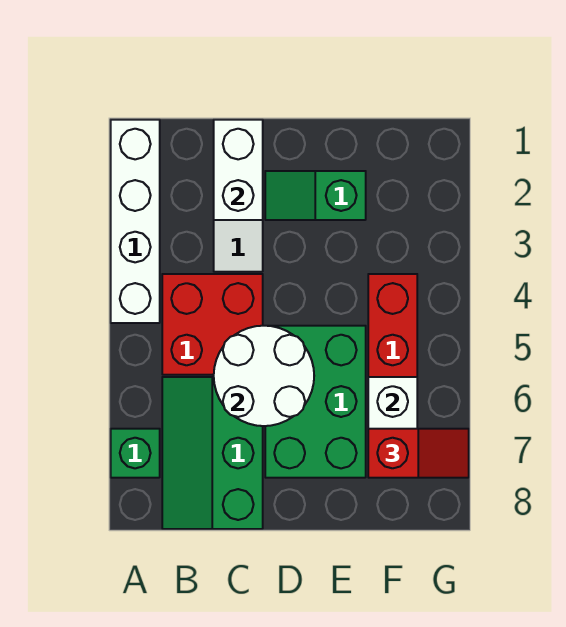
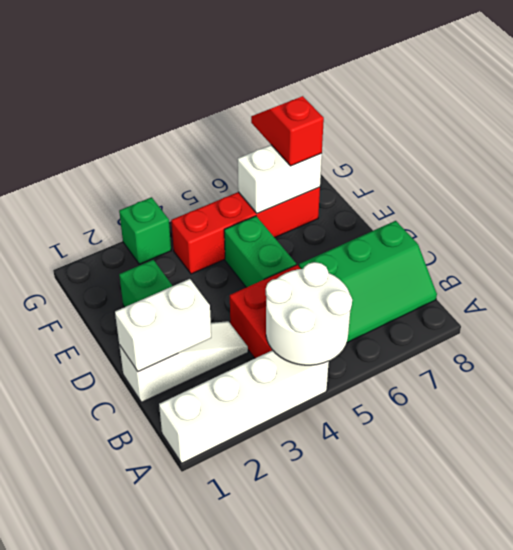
green 1x1 brick [111,429,160,478] -> green 1x1 brick moved to [119,197,171,264]
white 2x2 round brick [214,326,314,426] -> white 2x2 round brick moved to [266,262,352,365]
green 2x3 brick [265,326,366,478] -> green 1x2 brick [224,216,296,287]

